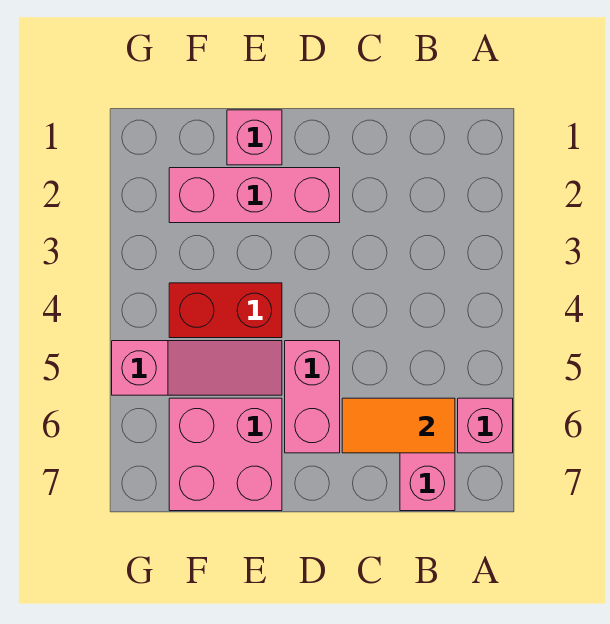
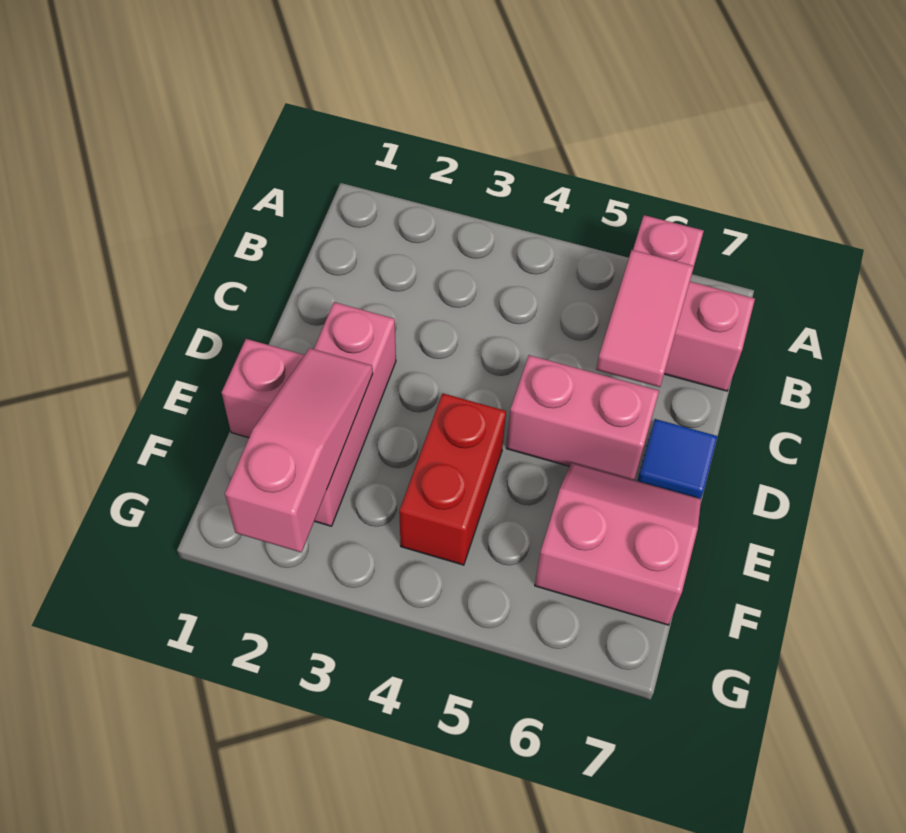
orange 1x2 tile [342,398,455,453] -> pink 1x2 tile [596,250,694,387]
none -> blue 1x1 tile [638,419,718,499]
pink 1x3 slope [112,341,282,395] -> pink 1x3 slope moved to [225,348,373,552]
pink 2x2 brick [169,398,282,511] -> pink 2x2 slope [535,463,701,625]

